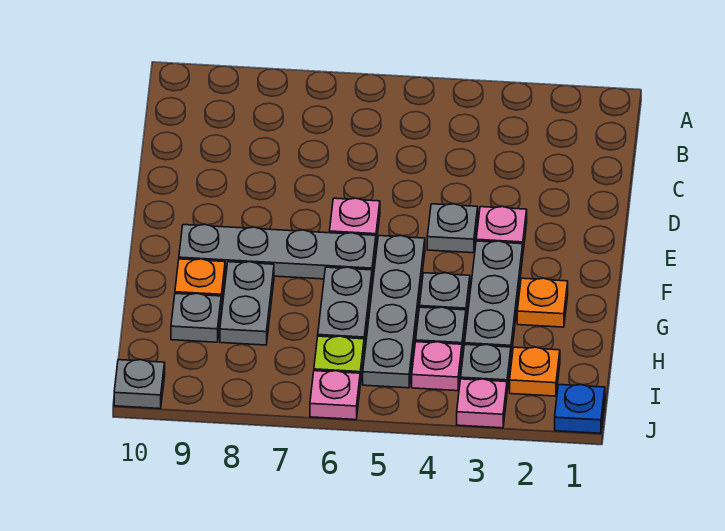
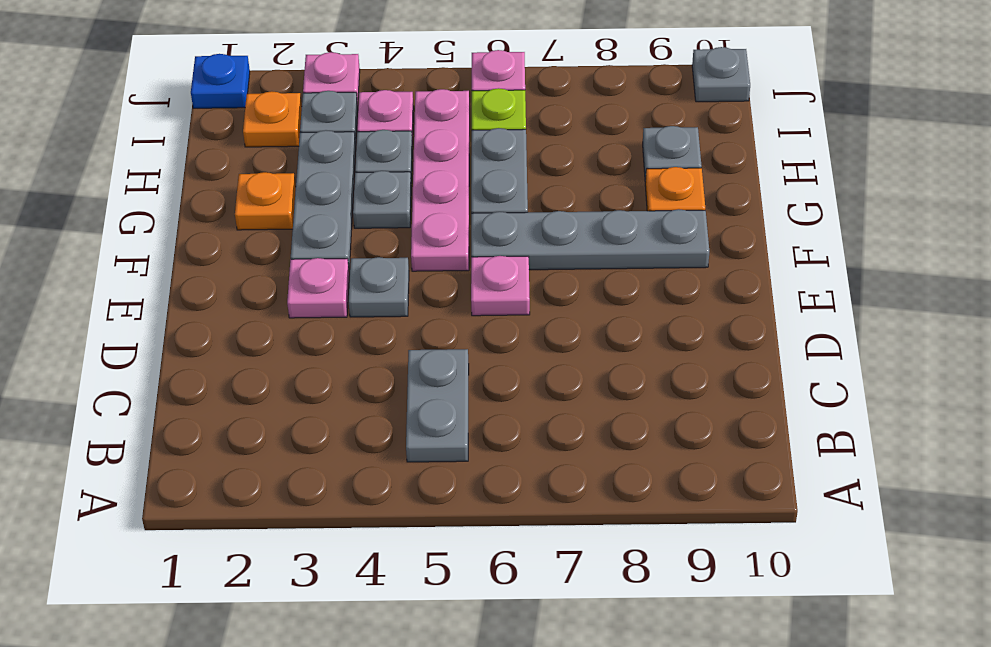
grey 1x4 plate [363,236,425,388] -> pink 1x4 plate [411,89,469,271]
grey 1x2 plate [220,262,274,345] -> grey 1x2 plate moved to [406,349,469,462]

